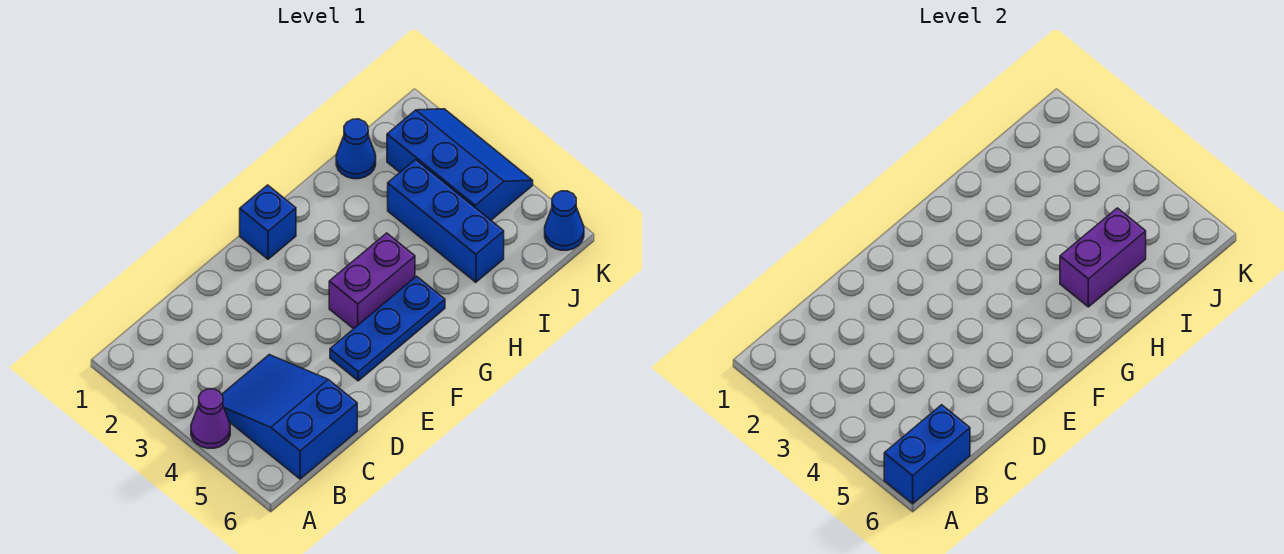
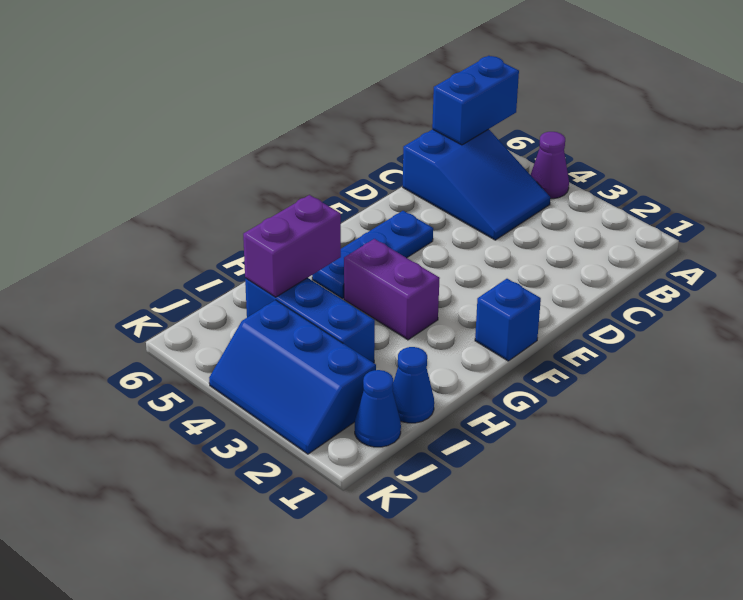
purple 1x2 brick [329,233,415,329] -> purple 1x2 brick turned to [344,239,440,340]
blue 1x1 cone [545,191,584,250] -> blue 1x1 cone moved to [355,370,401,447]

